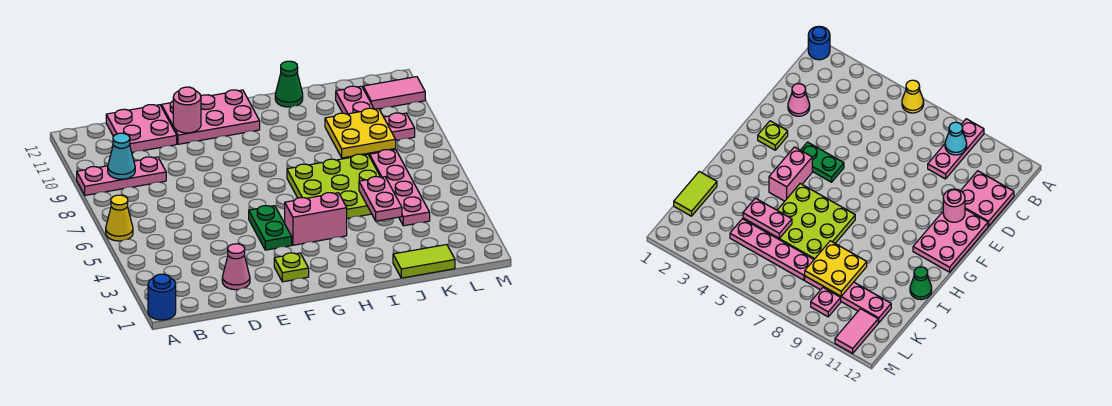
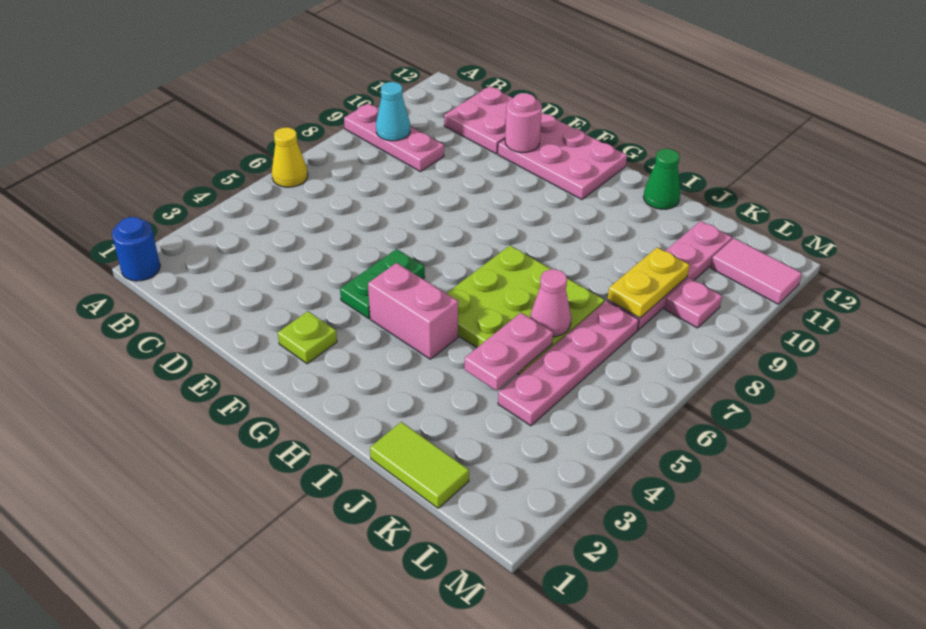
pink 1x1 cone [222,244,250,290] -> pink 1x1 cone moved to [530,269,571,337]
yellow 2x2 plate [325,108,396,158] -> yellow 1x2 plate [608,247,689,318]

